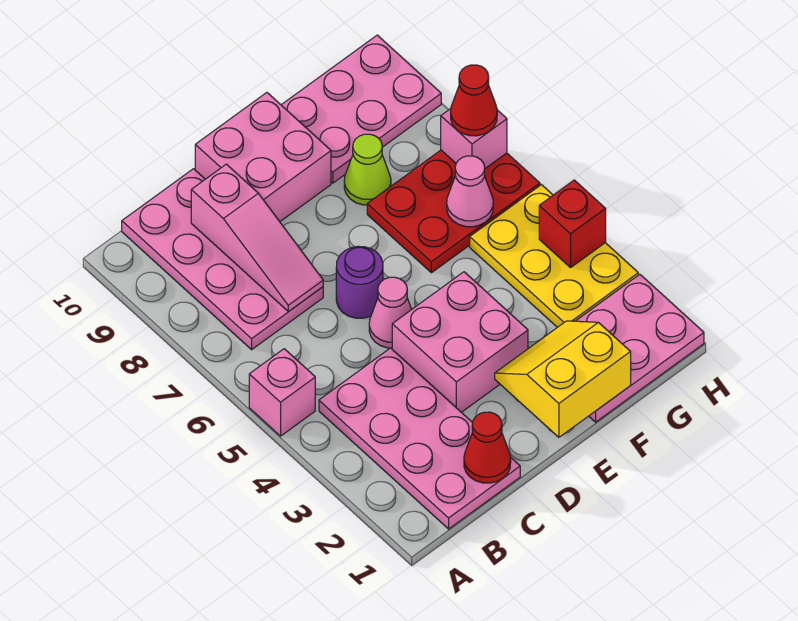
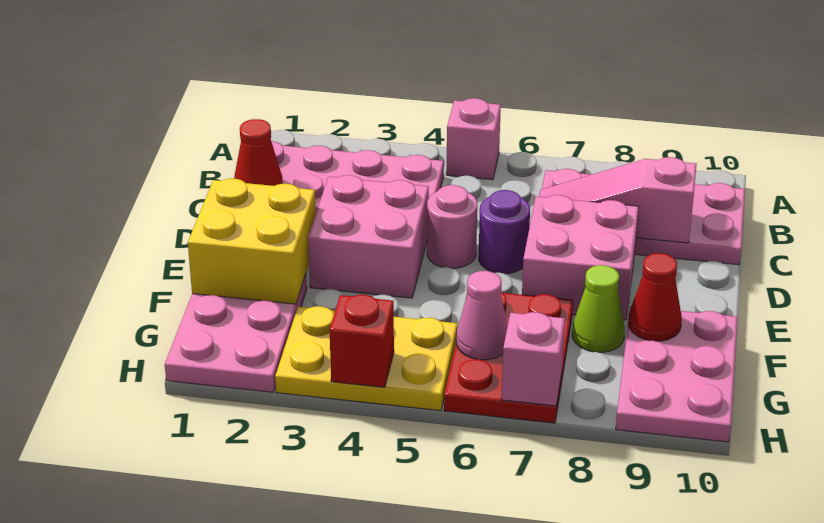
pink 1x1 cone [369,277,412,348] -> pink 1x1 round brick [427,185,477,268]
pink 2x2 brick [195,93,331,221] -> pink 2x2 brick moved to [522,195,639,320]
yellow 2x2 slope [495,321,631,437] -> yellow 2x2 brick [188,179,316,304]
red 1x1 cone [451,65,497,136] -> red 1x1 cone moved to [628,253,682,341]

